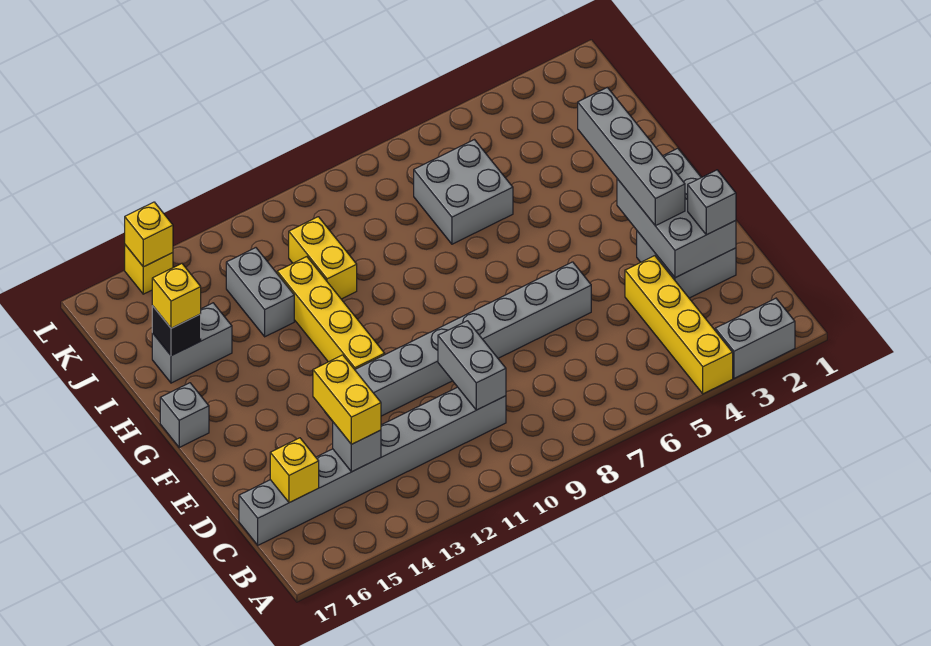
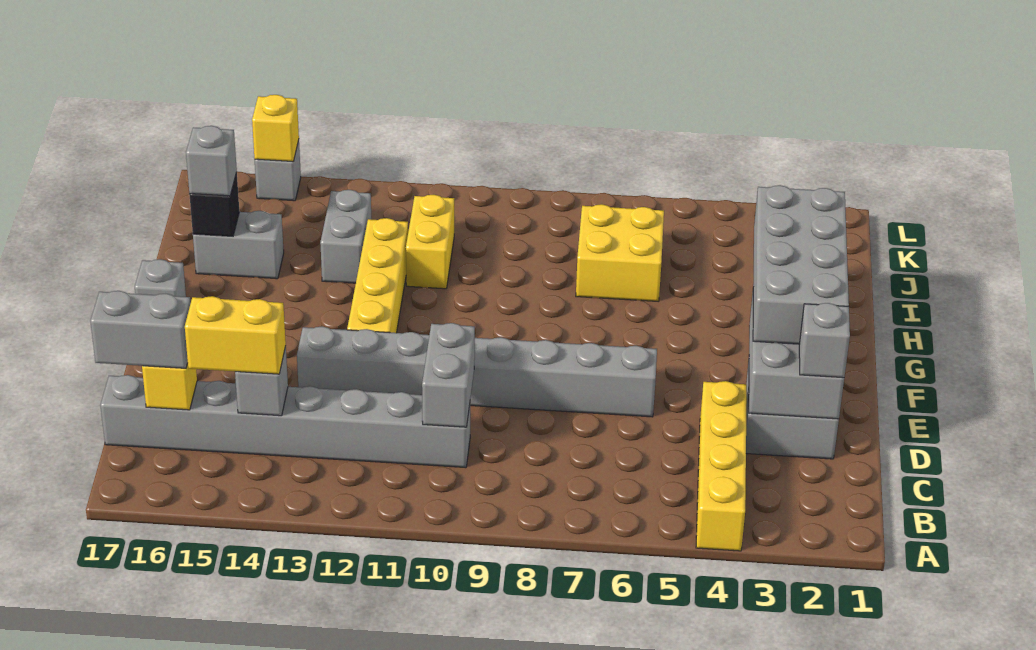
grey 1x2 brick [715,298,795,378] -> grey 1x2 brick moved to [90,291,191,368]
yellow 1x2 brick [313,355,381,444] -> yellow 1x2 brick turned to [185,296,286,374]
grey 1x4 brick [578,87,685,226] -> grey 2x4 brick [753,185,849,344]
grey 2x2 brick [414,140,513,244] -> yellow 2x2 brick [576,204,664,302]
yellow 1x1 brick [152,264,201,328] -> grey 1x1 brick [186,126,237,196]
yellow 1x1 brick [125,245,173,294] -> grey 1x1 brick [255,140,301,201]

